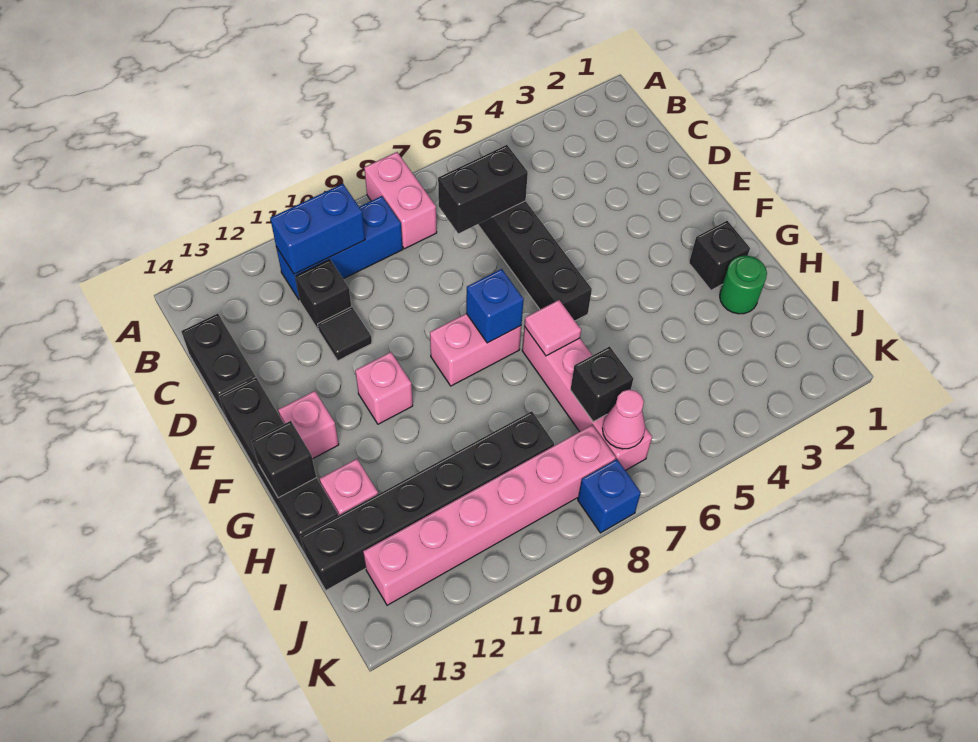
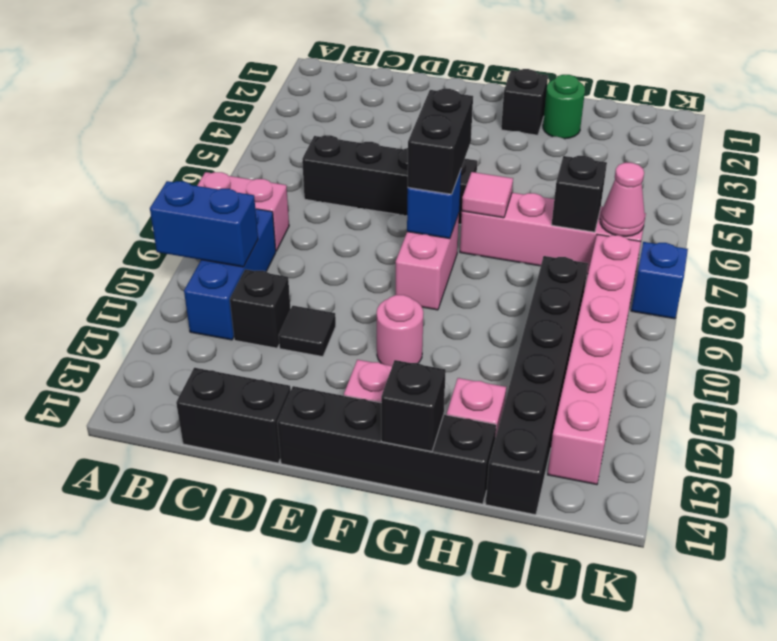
blue 1x2 brick [270,184,365,274] -> blue 1x2 brick turned to [150,181,258,267]
black 1x2 brick [438,145,528,234] -> black 1x2 brick moved to [408,89,473,194]
pink 1x1 brick [355,352,413,424] -> pink 1x1 round brick [377,295,423,366]

